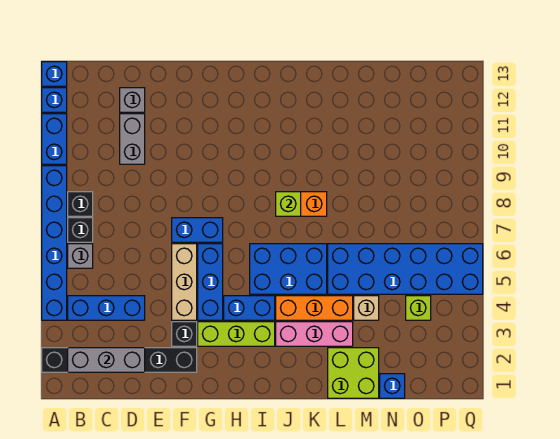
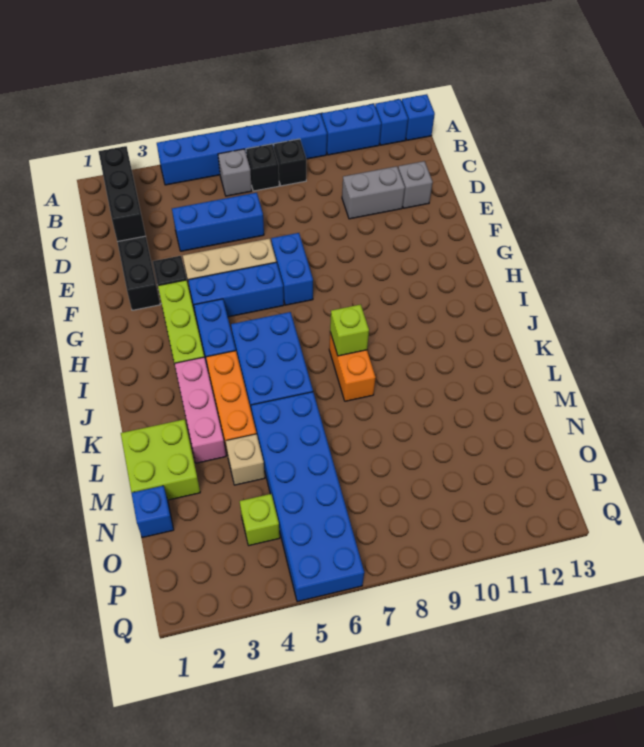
grey 1x3 brick [68,348,145,372] -> black 1x3 brick [98,146,146,242]
blue 1x3 brick [68,296,145,320] -> blue 1x3 brick turned to [172,193,264,251]

